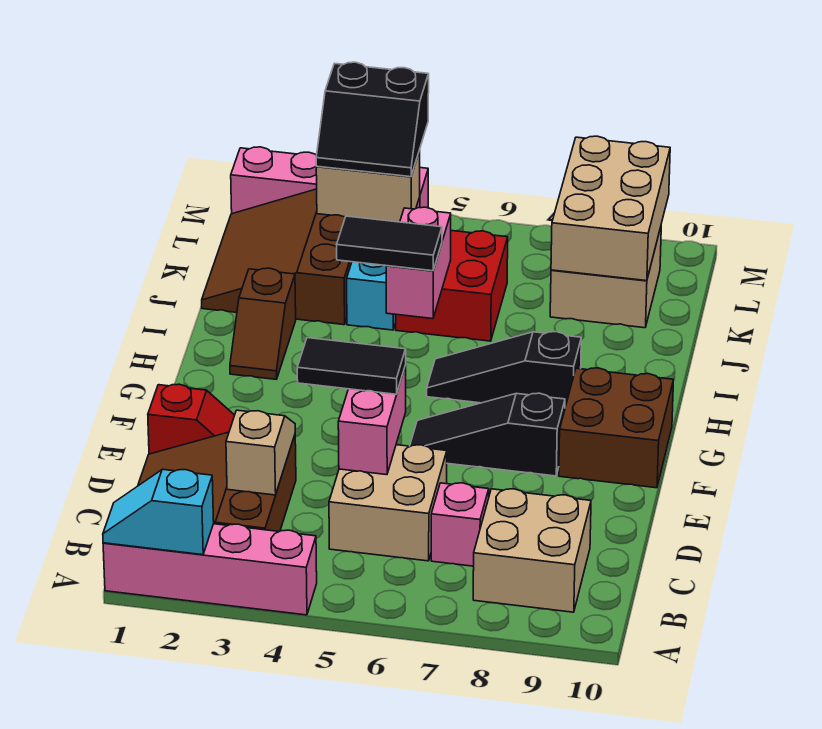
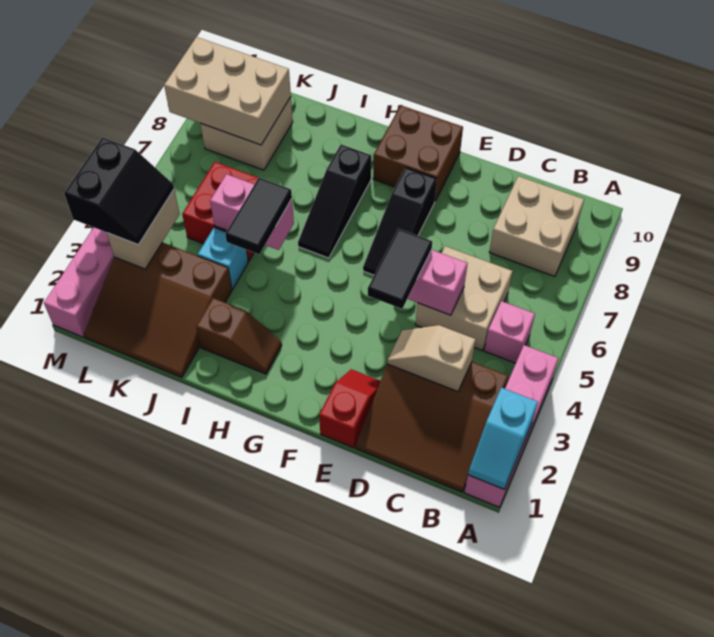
pink 1x1 brick [431,483,489,566] -> pink 1x1 brick moved to [484,301,535,363]

